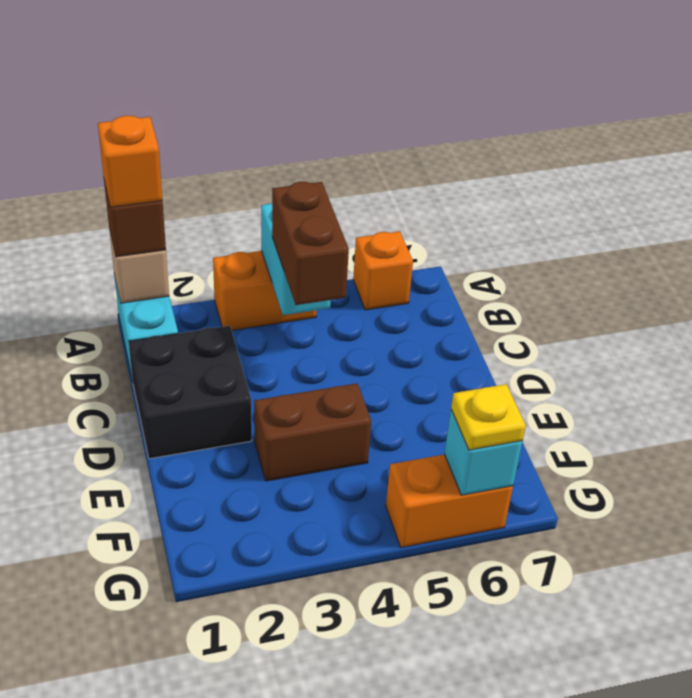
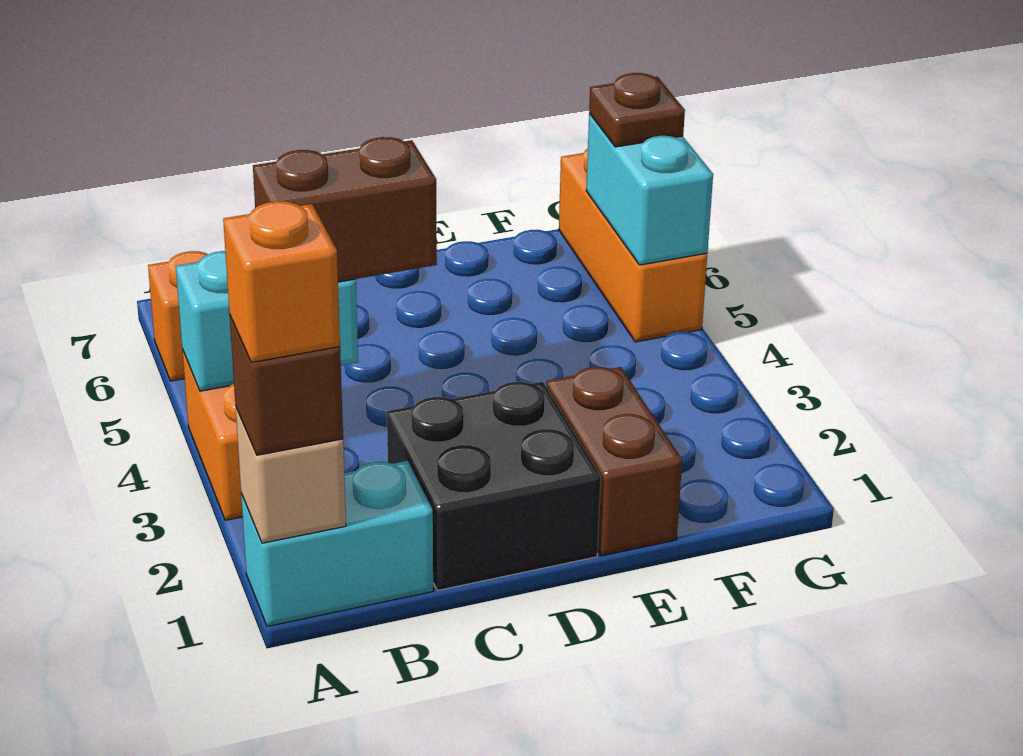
brown 1x2 brick [254,383,371,481] -> brown 1x2 brick moved to [547,367,682,556]
orange 1x2 brick [386,454,513,548] -> orange 1x3 brick [559,148,707,342]
cyan 1x1 brick [444,410,523,495] -> cyan 1x2 brick [586,114,713,265]
yellow 1x1 plate [451,384,526,450] -> brown 1x1 plate [589,73,685,147]

